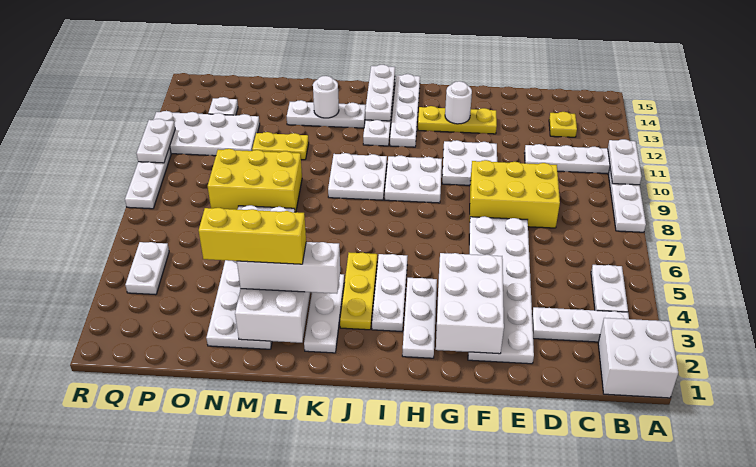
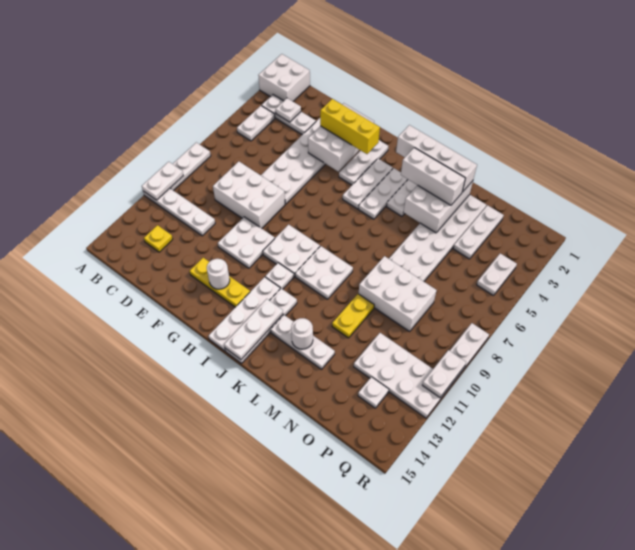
none -> white 1x1 plate [276,98,301,122]
yellow 2x3 brick [470,160,560,228] -> white 2x3 brick [213,162,285,228]
none -> white 1x1 plate [265,263,294,289]
none -> white 1x4 brick [396,125,477,192]
yellow 1x3 plate [340,252,377,330] -> white 1x3 plate [358,168,408,219]
yellow 1x3 brick [199,208,306,264] -> yellow 1x3 brick moved to [320,99,380,154]
yellow 2x3 brick [208,149,302,212] -> white 2x3 brick [359,256,436,331]
yellow 1x2 plate [252,132,309,160] -> yellow 1x2 plate turned to [332,294,374,338]
none -> white 1x3 plate [453,205,504,259]

